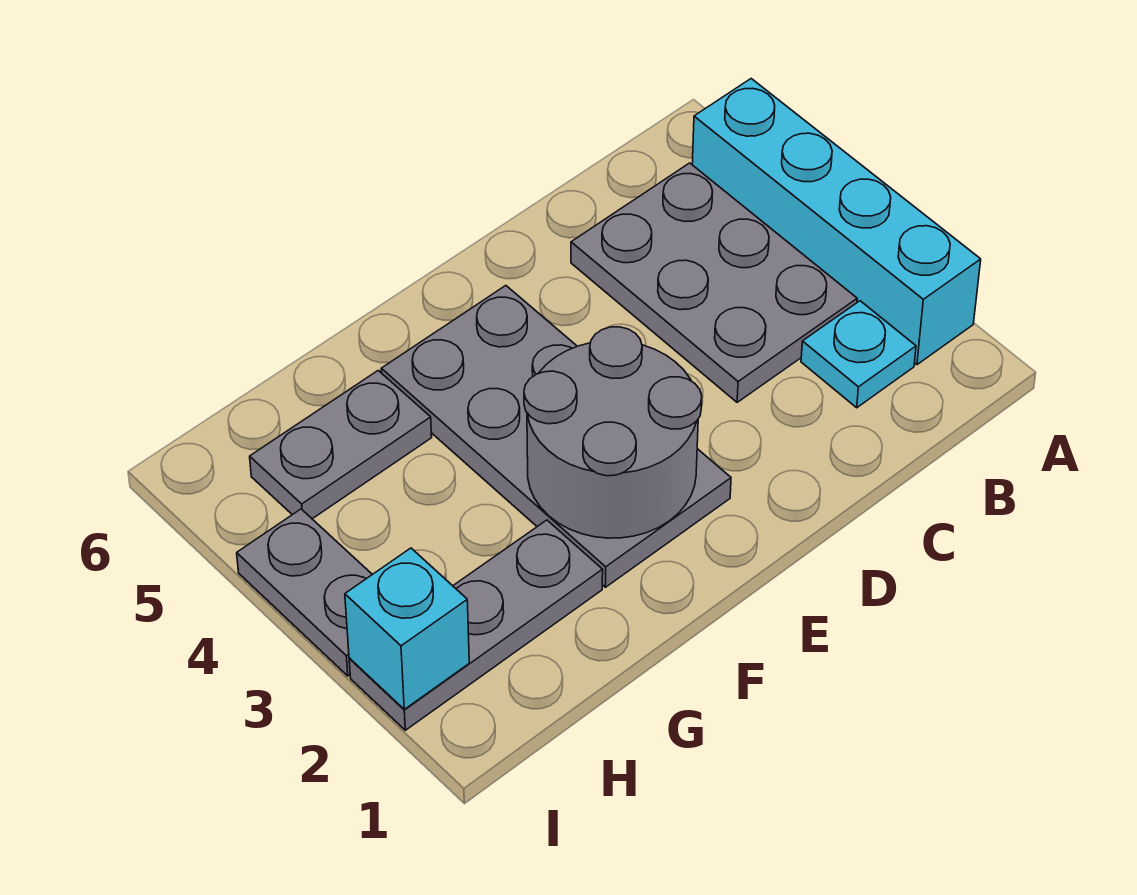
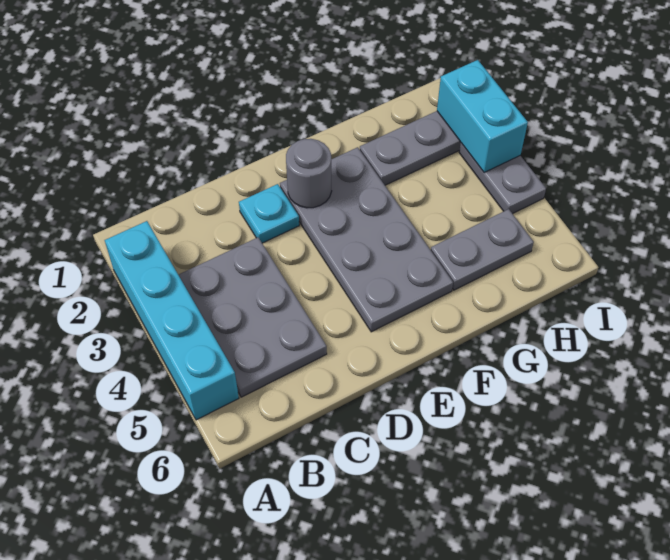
cyan 1x1 plate [801,301,916,408] -> cyan 1x1 plate moved to [239,184,299,243]
grey 2x2 round brick [524,327,702,538] -> grey 1x1 round brick [286,139,332,208]
cyan 1x1 brick [345,548,469,709] -> cyan 1x2 brick [437,60,528,173]

